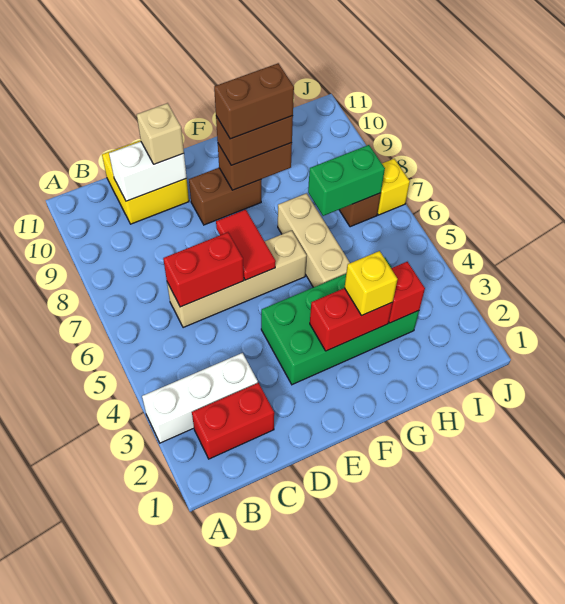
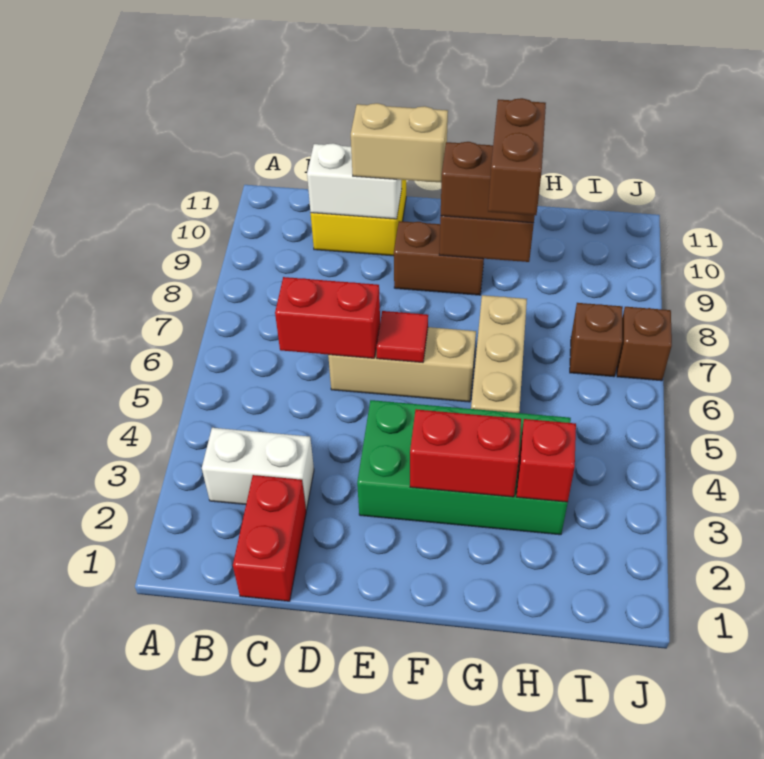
white 1x3 brick [142,353,258,443] -> white 1x2 brick [202,428,314,510]
red 1x2 brick [192,383,274,459] -> red 1x2 brick turned to [233,475,306,601]
tan 1x4 brick [167,231,307,328] -> tan 1x3 brick [328,327,476,402]
tan 1x1 brick [137,103,184,164] -> tan 1x2 brick [351,103,448,183]
red 1x2 tile [216,209,276,280] -> red 1x1 tile [376,311,428,362]
brown 1x2 brick [214,63,294,139] -> brown 1x2 brick turned to [488,98,546,215]
yellow 1x1 brick [345,251,398,316] -> none
green 1x2 brick [308,145,385,216] -> none
yellow 1x1 brick [378,159,410,215] -> brown 1x1 brick [617,307,672,381]

